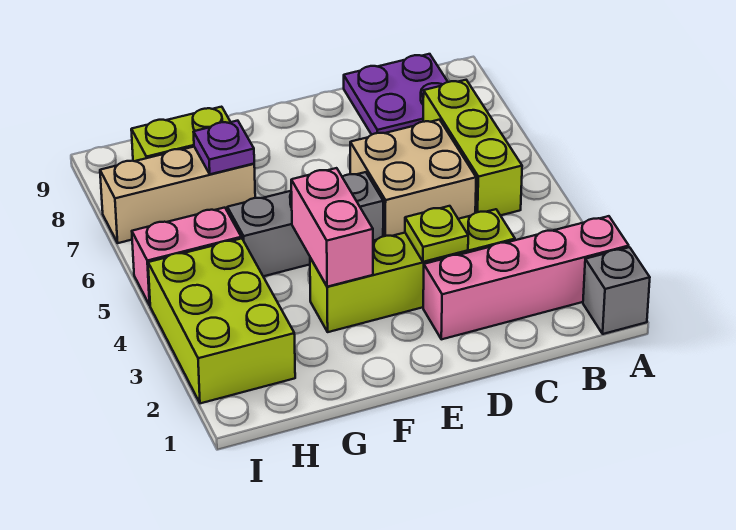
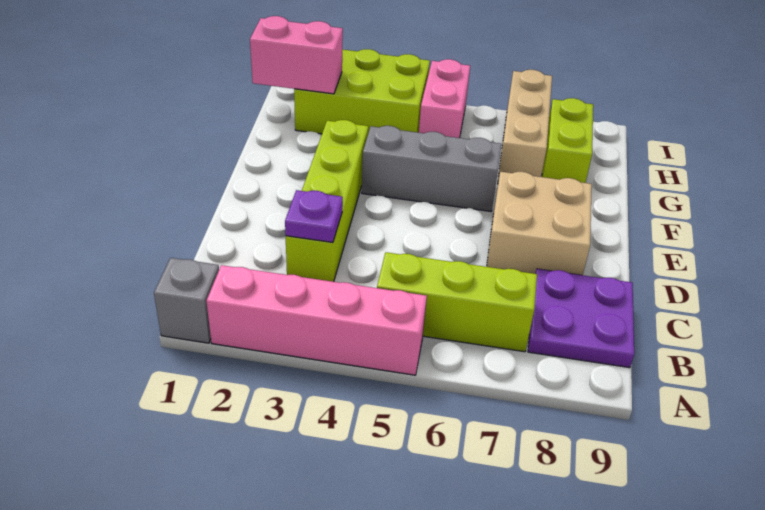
pink 1x4 brick [423,216,629,339] -> pink 1x4 brick turned to [207,265,427,375]
tan 2x2 brick [350,120,476,236] -> tan 2x2 brick moved to [487,172,592,275]
lime 1x1 plate [405,206,468,262] -> none
grey 1x3 brick [227,172,383,276] -> grey 1x3 brick turned to [362,126,501,211]
pink 1x2 brick [291,168,373,287] -> pink 1x2 brick moved to [250,16,343,94]
purple 1x1 plate [194,121,254,174] -> purple 1x1 plate moved to [285,190,343,242]

